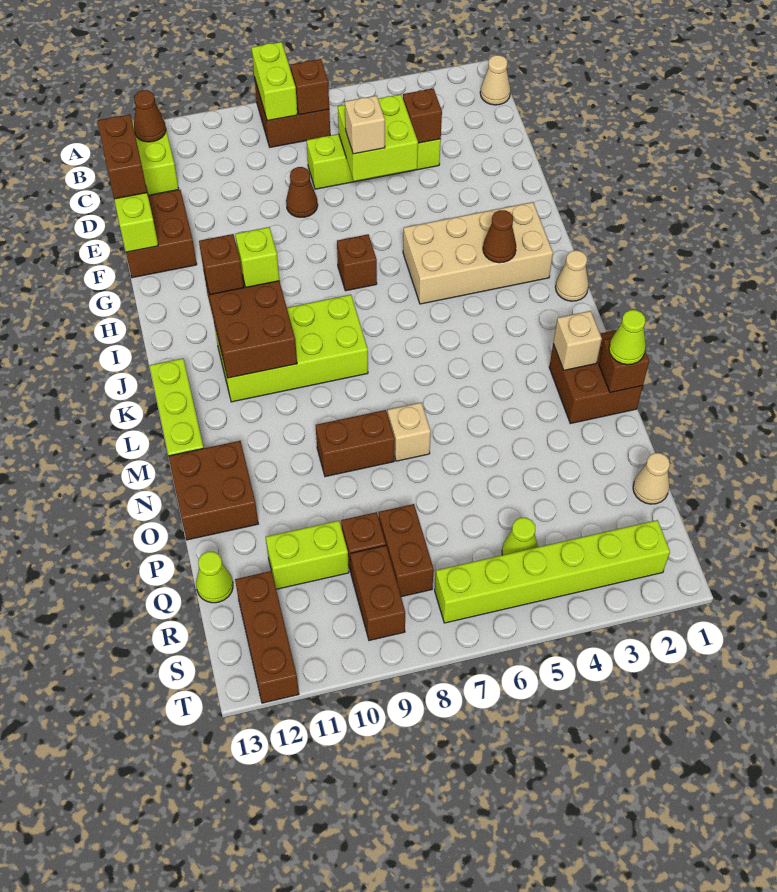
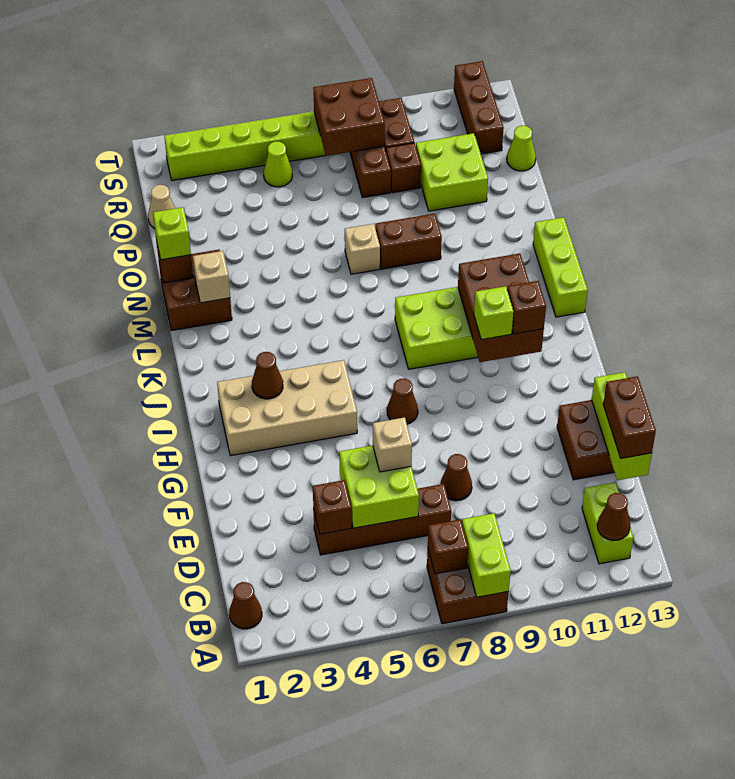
tan 1x1 cone [480,55,511,105] -> brown 1x1 cone [229,582,262,629]
lime 1x4 brick [307,134,441,189] -> brown 1x4 brick [313,484,451,555]
brown 1x1 brick [337,234,377,291] -> brown 1x1 cone [387,379,418,424]
tan 1x1 cone [555,251,589,301] -> none
lime 1x1 cone [609,310,646,365] -> lime 1x1 brick [153,207,191,260]
brown 2x2 brick [168,441,258,540] -> brown 2x2 brick moved to [313,78,385,156]
lime 1x2 brick [266,521,349,589] -> lime 2x2 brick [416,133,488,211]

